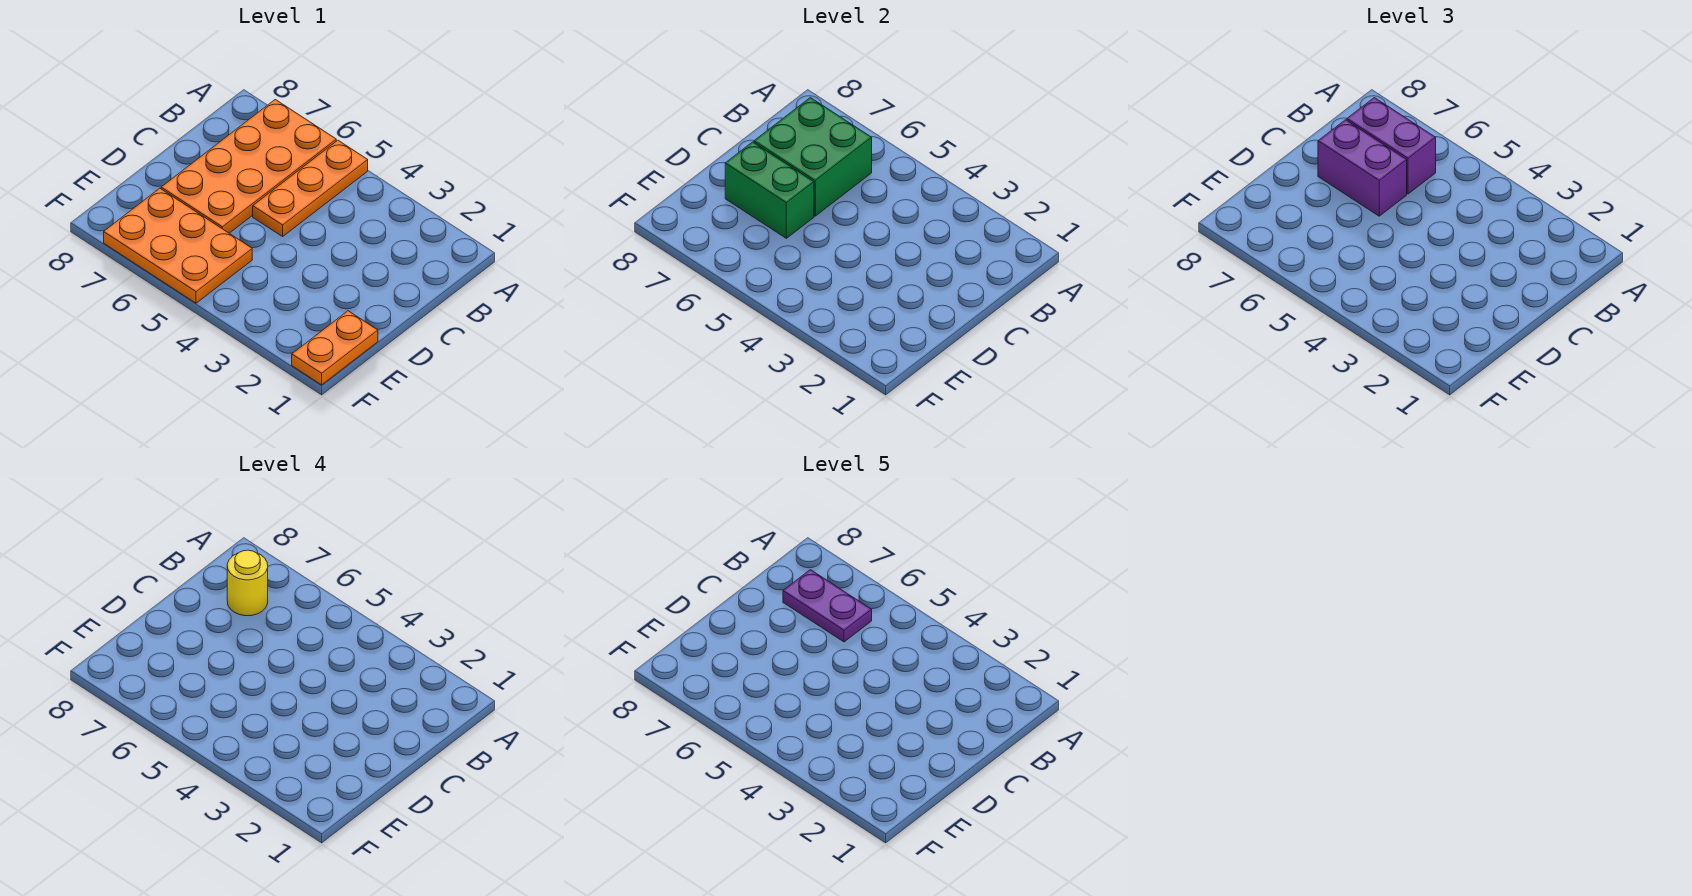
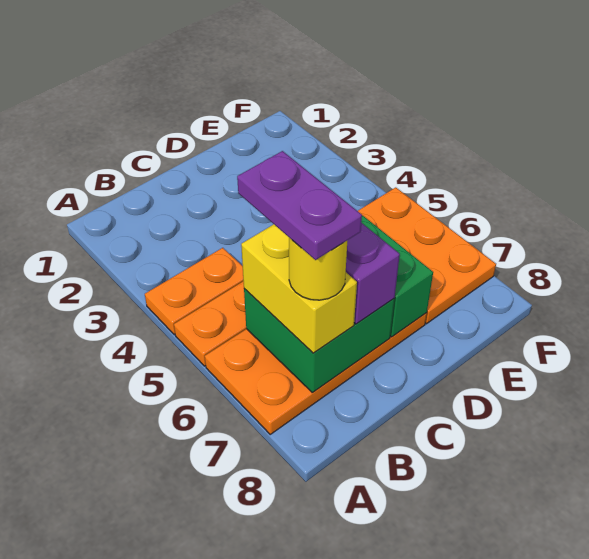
purple 1x2 brick [1347,98,1436,194] -> yellow 1x2 brick [241,224,357,353]
orange 1x2 plate [292,311,378,385] -> orange 1x2 plate moved to [145,248,243,335]

